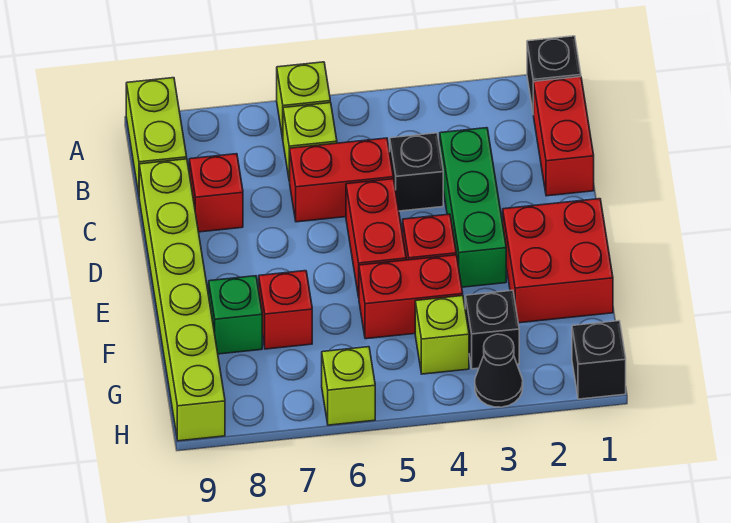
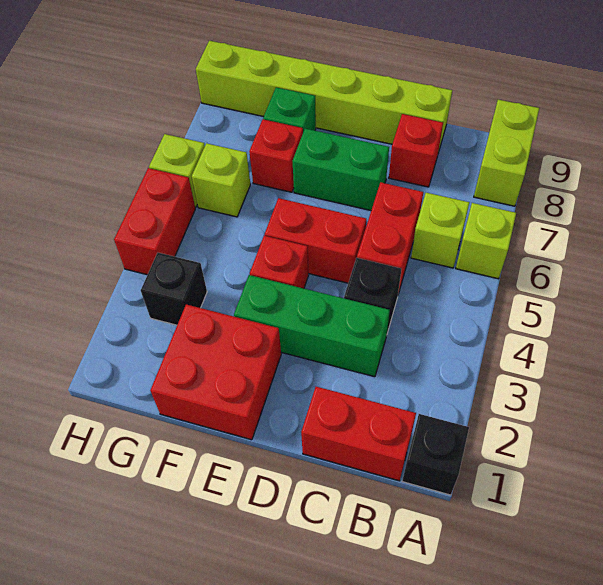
lime 1x2 brick [126,78,187,194] -> lime 1x2 brick turned to [474,100,539,206]
none -> green 1x2 brick [293,129,389,210]
red 1x2 brick [359,255,463,339] -> red 1x2 brick moved to [114,168,195,275]
lime 1x1 brick [415,296,469,374] -> lime 1x1 brick moved to [192,143,250,217]
black 1x1 brick [572,321,626,399] -> none
black 1x1 cone [475,334,523,407] -> none

